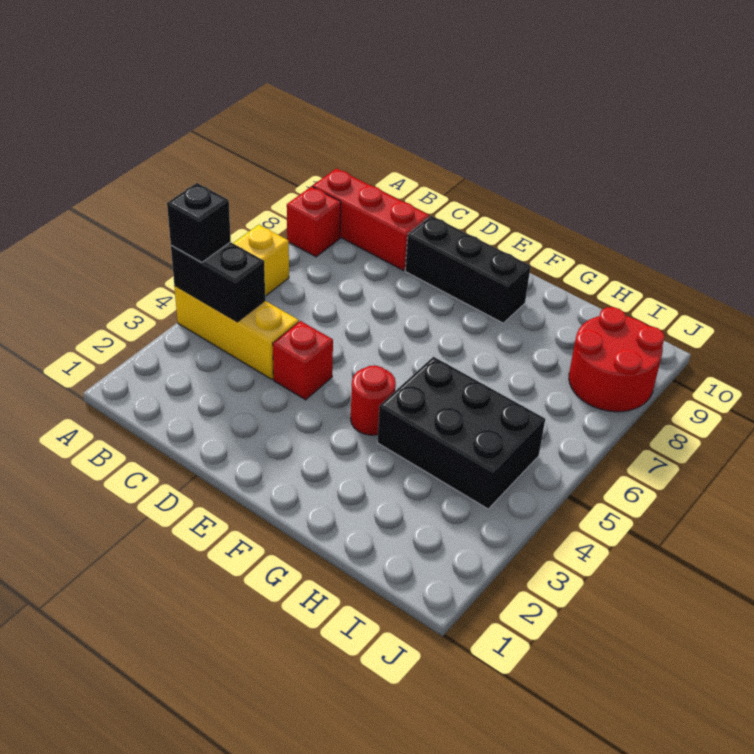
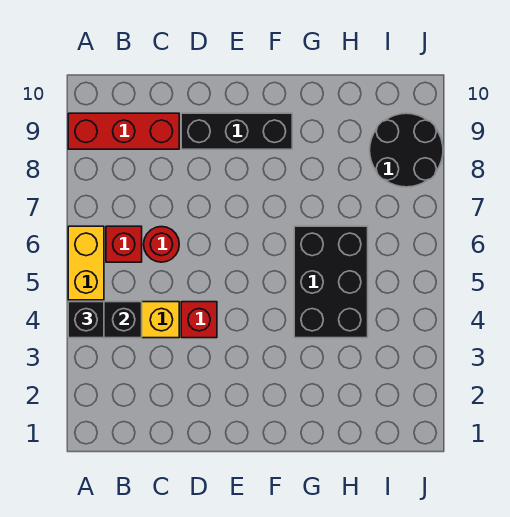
red 1x1 brick [287,187,341,257] -> red 1x1 brick moved to [106,226,142,262]
red 1x1 round brick [351,366,396,435] -> red 1x1 round brick moved to [144,227,179,262]
black 2x3 brick [377,357,545,509] -> black 2x3 brick turned to [294,226,368,338]
red 2x2 round brick [569,307,665,412] -> black 2x2 round brick [370,113,443,187]

